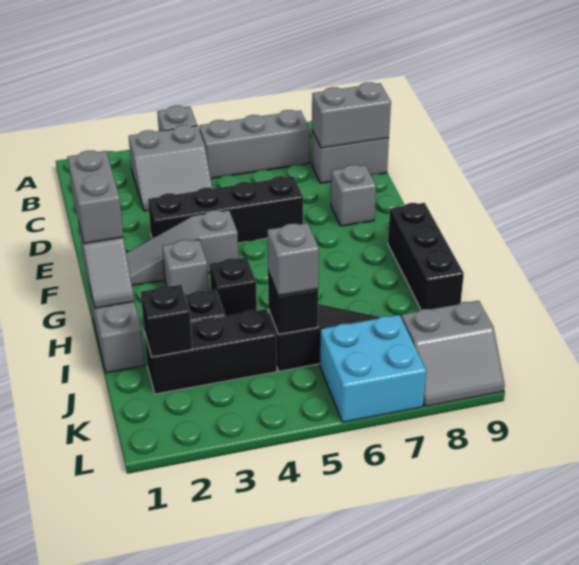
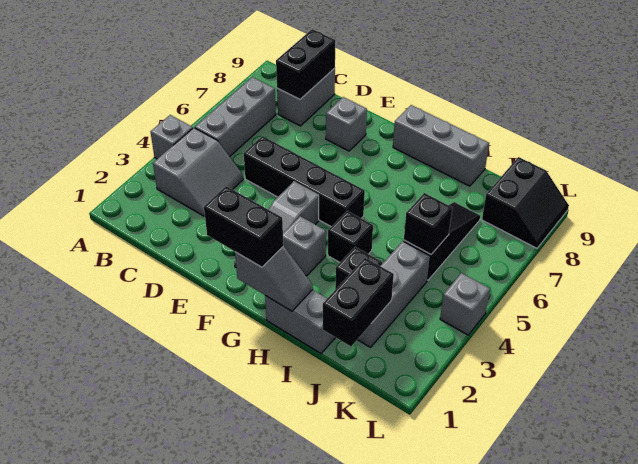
grey 1x2 brick [312,82,391,148] -> black 1x2 brick [276,29,335,99]
black 1x4 brick [148,176,303,243] -> black 1x4 brick turned to [244,136,365,227]
grey 1x2 brick [68,151,123,243] -> black 1x2 brick [204,186,283,267]
black 1x3 brick [388,203,464,310] -> grey 1x3 brick [393,105,489,186]
black 1x3 brick [144,309,277,394] -> grey 1x3 brick [357,241,430,347]
black 1x1 brick [141,285,192,357] -> black 1x2 brick [323,258,394,346]
grey 1x1 brick [267,223,319,296] -> grey 1x1 brick moved to [440,273,490,335]
cyan 2x2 brick [320,315,426,422] -> none
grey 2x2 slope [401,301,505,407] -> black 2x2 slope [482,157,569,248]

